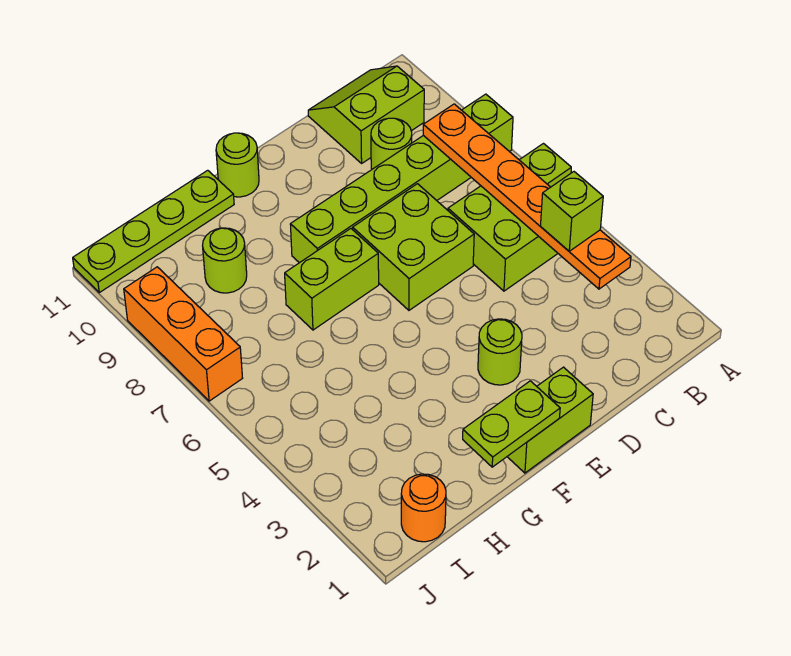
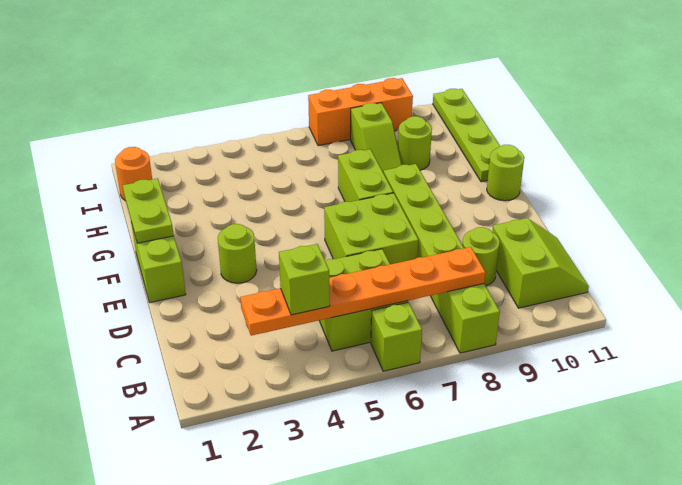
none -> lime 1x2 slope [350,103,402,173]

